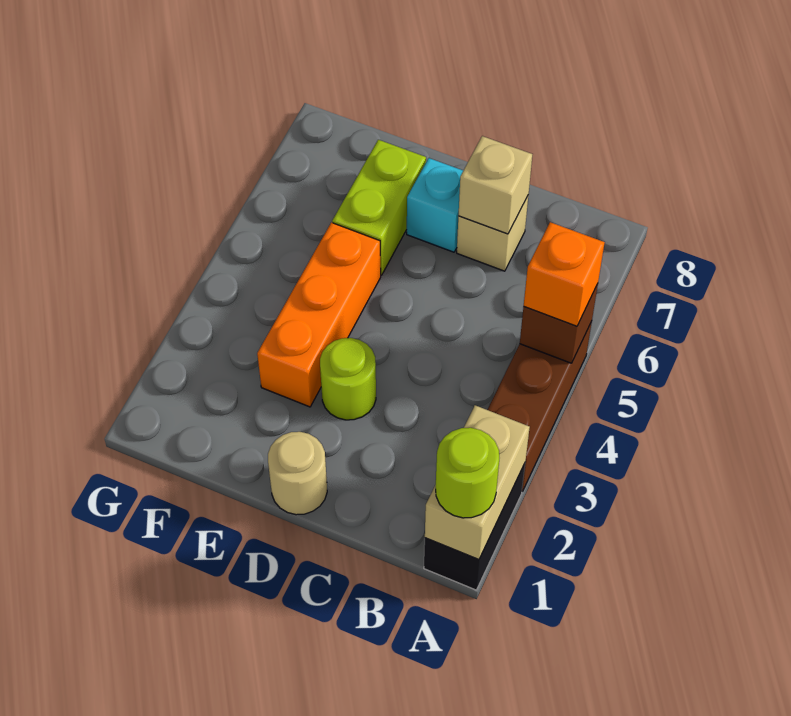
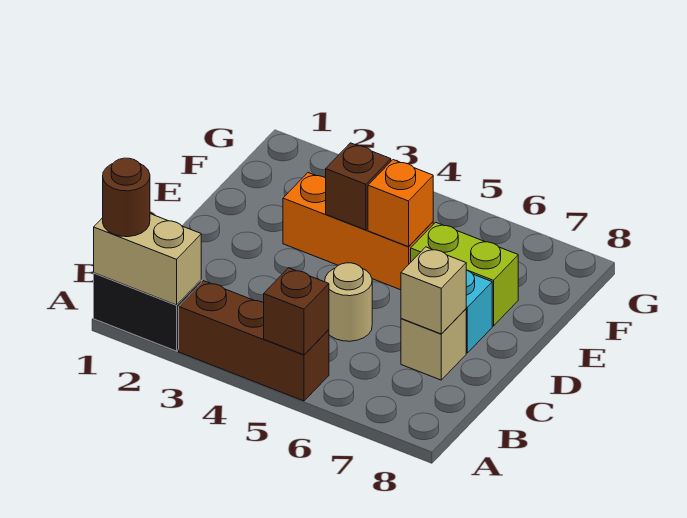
lime 1x1 round brick [436,428,499,518] -> brown 1x1 round brick [103,158,150,237]
orange 1x1 brick [524,222,605,326] -> orange 1x1 brick moved to [368,160,433,247]
tan 1x1 round brick [268,432,327,515] -> tan 1x1 round brick moved to [325,263,372,341]
lime 1x1 round brick [320,338,376,420] -> none
none -> brown 1x1 brick [326,143,391,230]

